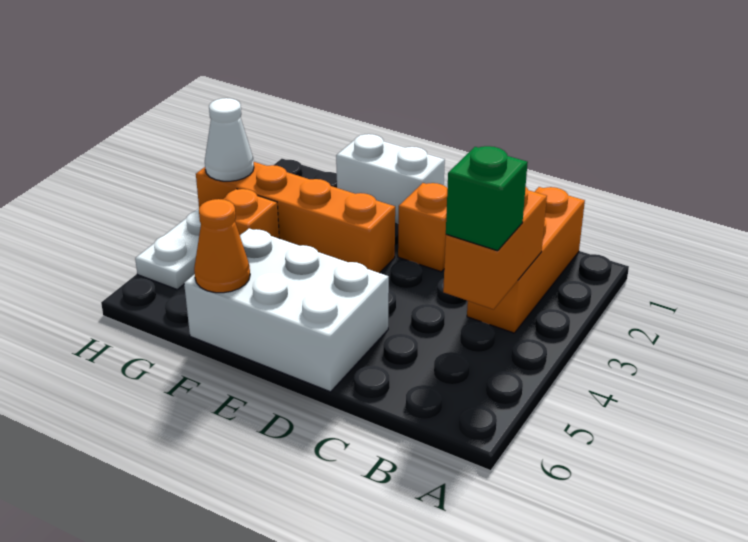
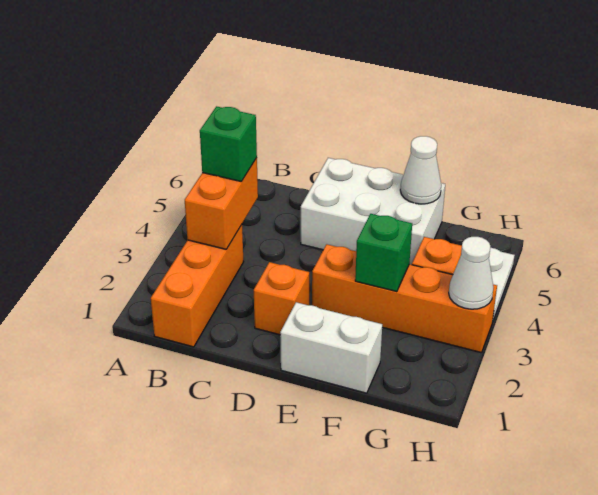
none -> green 1x1 brick [355,214,412,292]
orange 1x1 cone [194,199,250,293] -> white 1x1 cone [400,136,441,204]

